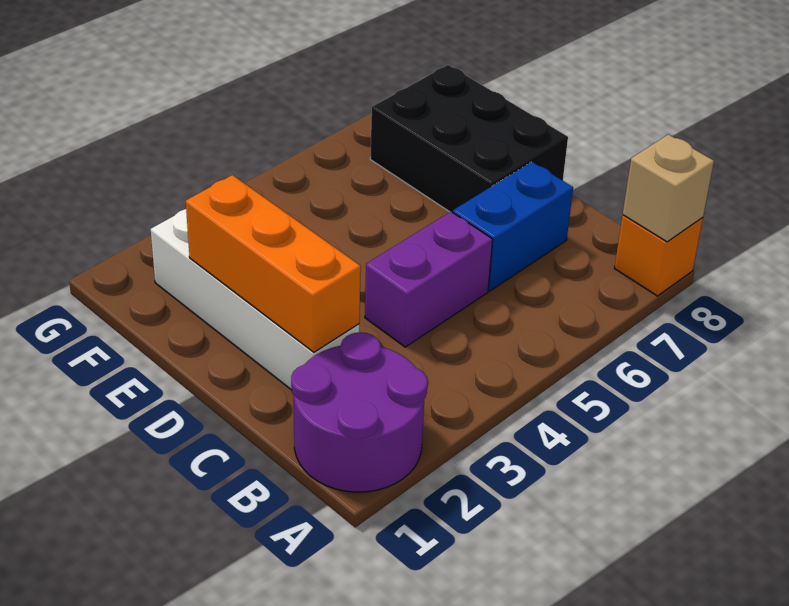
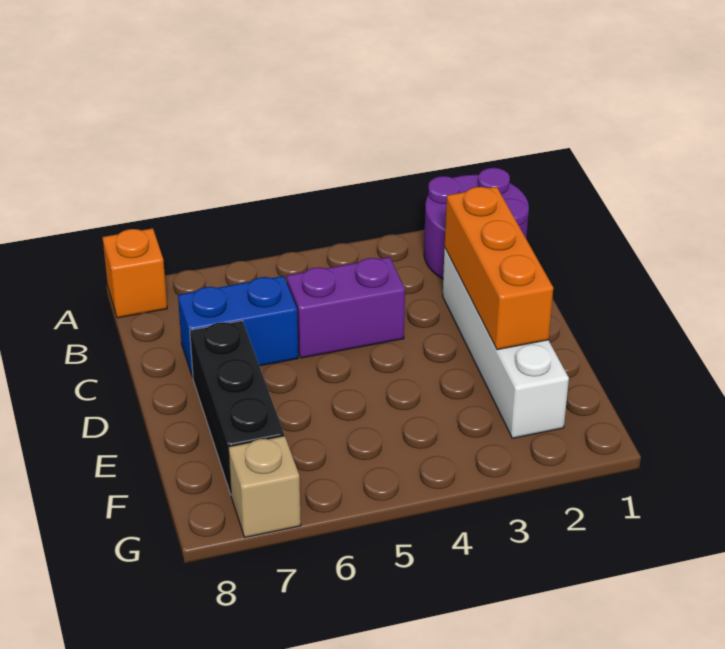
tan 1x1 brick [623,134,714,242] -> tan 1x1 brick moved to [228,436,301,537]
black 2x3 brick [370,65,568,212] -> black 1x3 brick [190,321,284,494]

